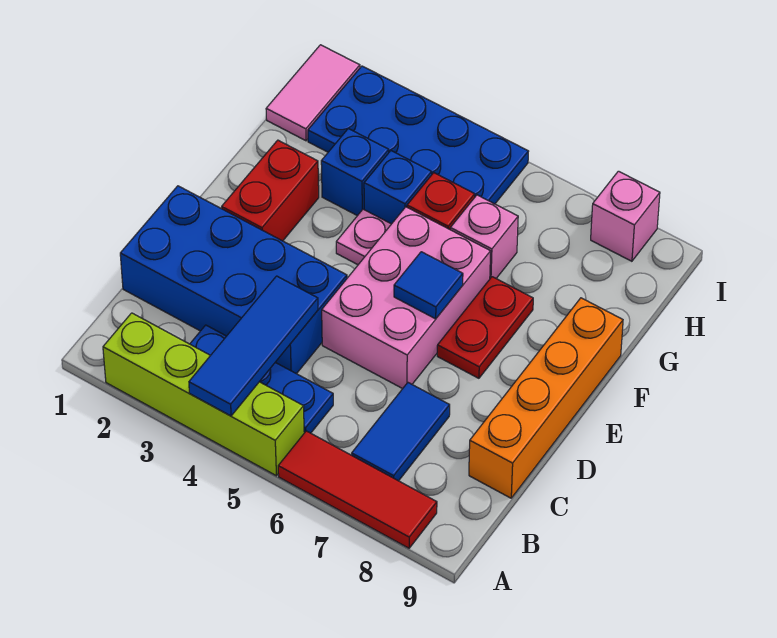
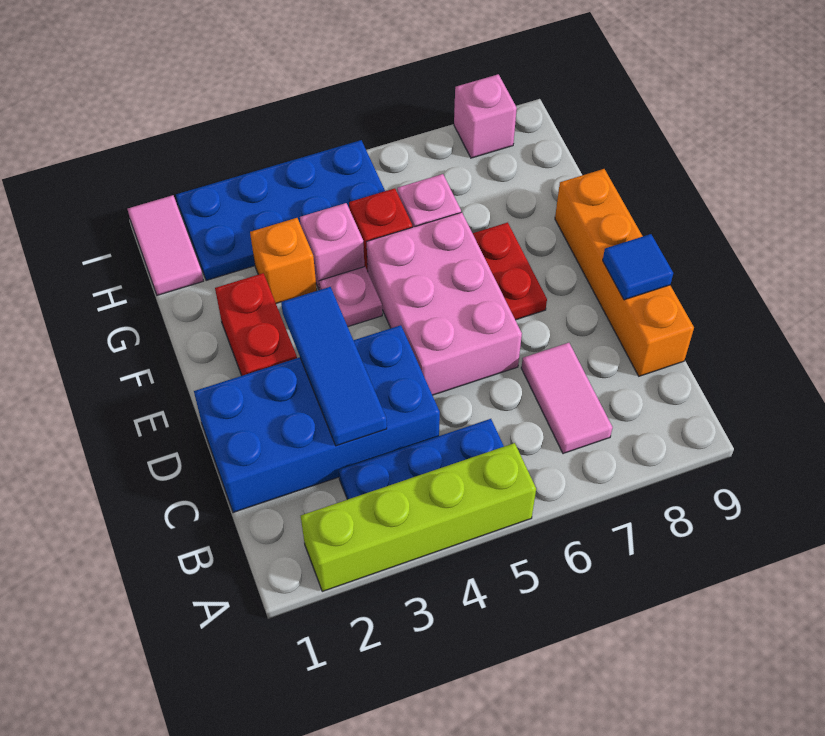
blue 1x3 tile [189,276,318,416] -> blue 1x3 tile moved to [281,287,387,446]
red 1x3 tile [278,431,437,548] -> none
blue 1x2 tile [352,383,450,481] -> pink 1x2 tile [521,343,613,454]
blue 1x1 tile [394,252,463,319] -> blue 1x1 tile moved to [603,234,673,300]
blue 1x1 brick [321,129,389,216] -> orange 1x1 brick [250,218,317,303]
blue 1x1 brick [364,151,432,224] -> pink 1x1 brick [300,203,364,290]

